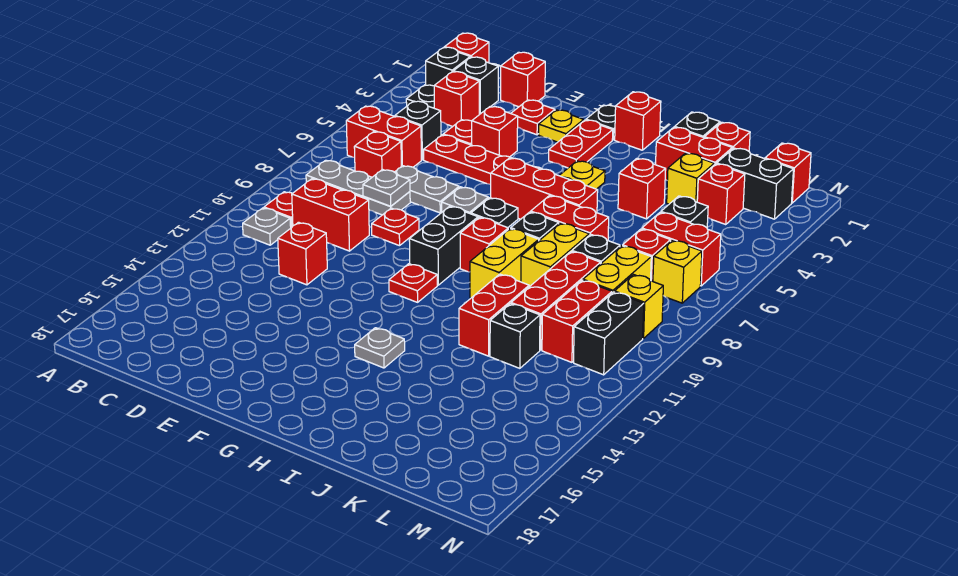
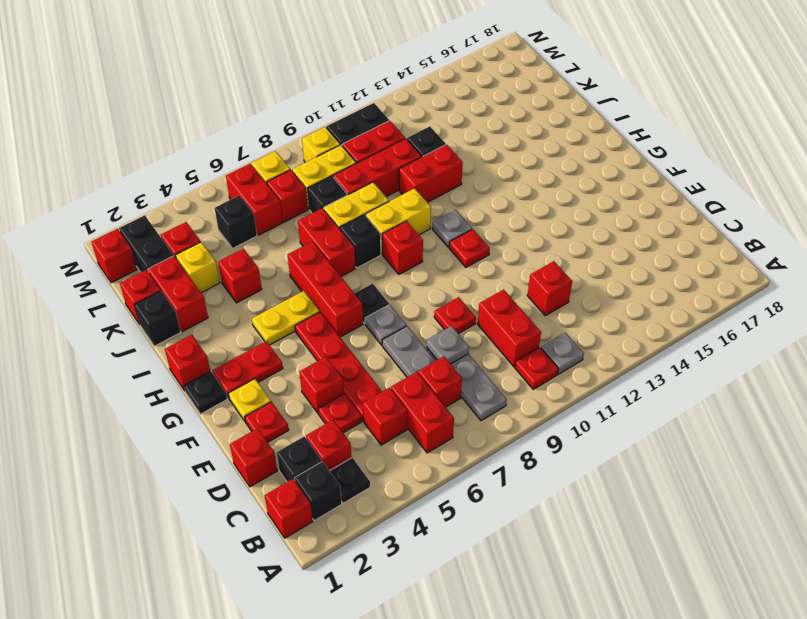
black 1x1 brick [395,101,441,160] -> red 1x1 brick [363,388,407,445]
black 1x2 brick [409,206,478,285] -> none
grey 1x1 plate [355,328,405,368] -> grey 1x1 plate moved to [432,210,472,247]

